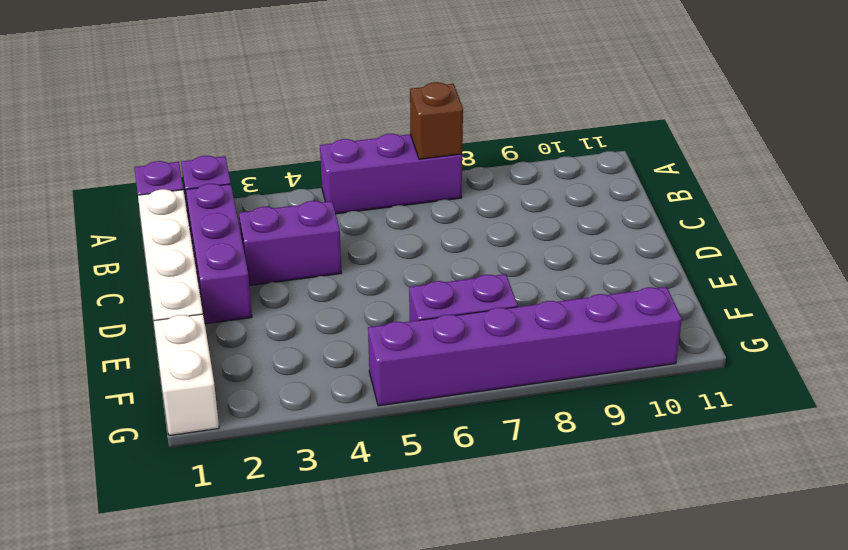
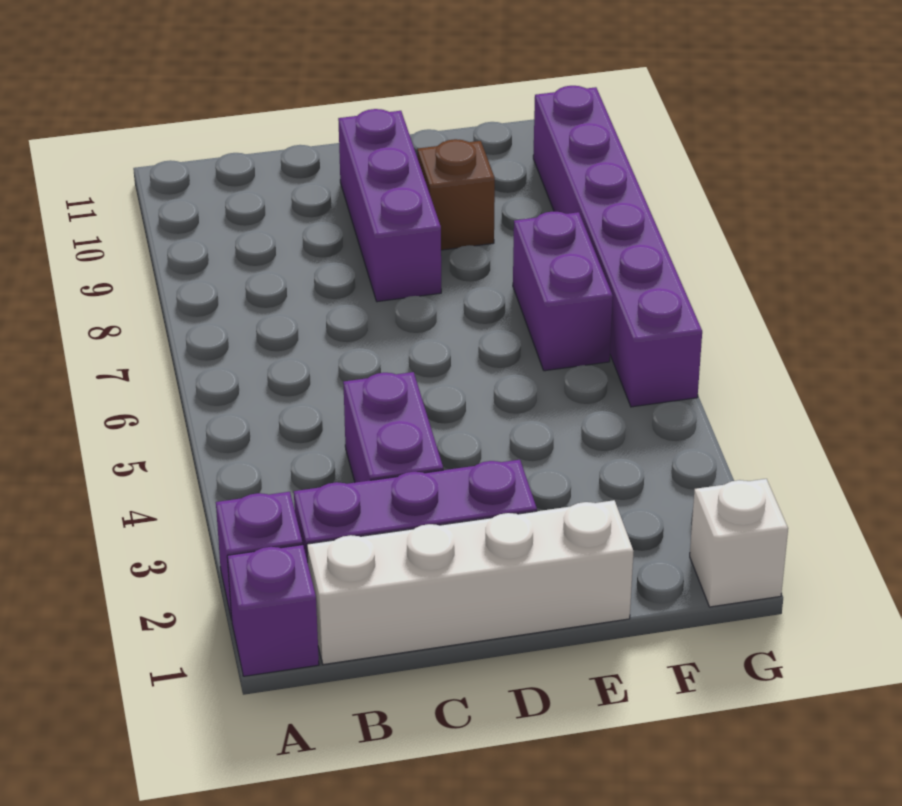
purple 1x3 brick [320,134,462,214] -> purple 1x3 brick moved to [338,109,441,302]
brown 1x1 brick [410,82,463,159] -> brown 1x1 brick moved to [417,139,495,250]
white 1x2 brick [154,314,219,436] -> white 1x1 brick [690,479,788,607]

